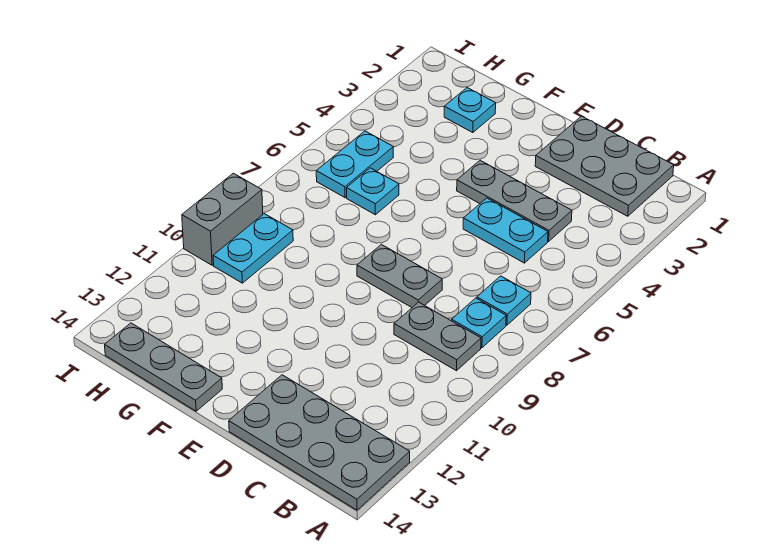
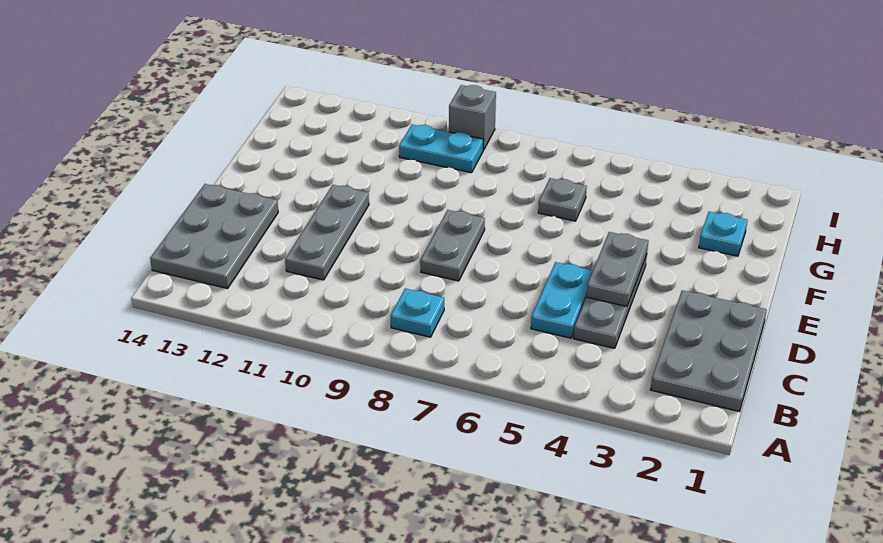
grey 2x4 plate [229,375,410,510] -> grey 2x3 plate [150,184,278,288]
cyan 1x1 plate [477,276,531,325] -> none
grey 1x2 plate [394,302,481,371] -> grey 1x2 plate moved to [586,232,648,306]
grey 1x3 plate [105,323,222,411] -> grey 1x3 plate moved to [285,185,369,280]
cyan 1x1 plate [347,168,399,215] -> grey 1x1 plate [538,178,587,221]
cyan 1x2 plate [316,131,393,198] -> none
grey 1x2 brick [182,173,263,265] -> grey 1x1 brick [449,85,496,150]

